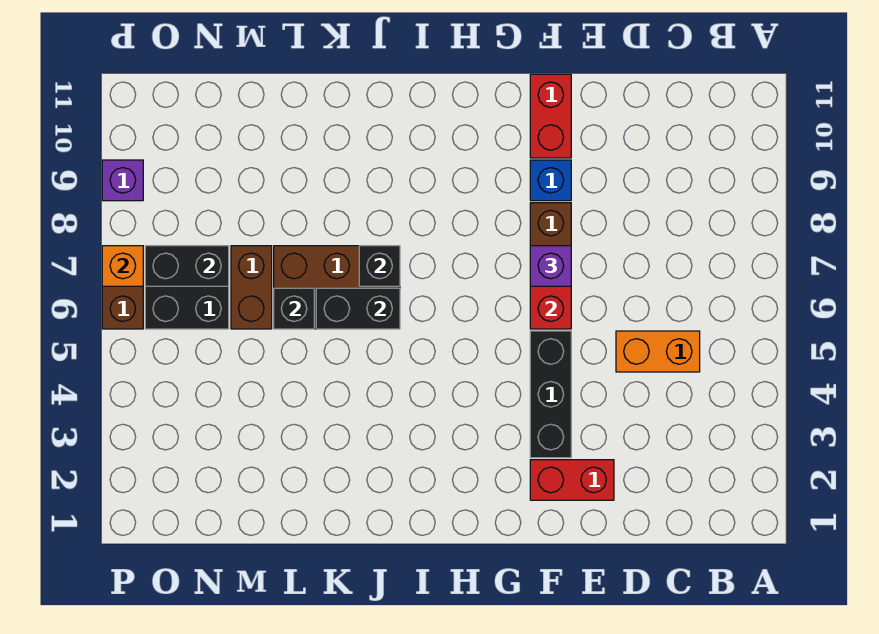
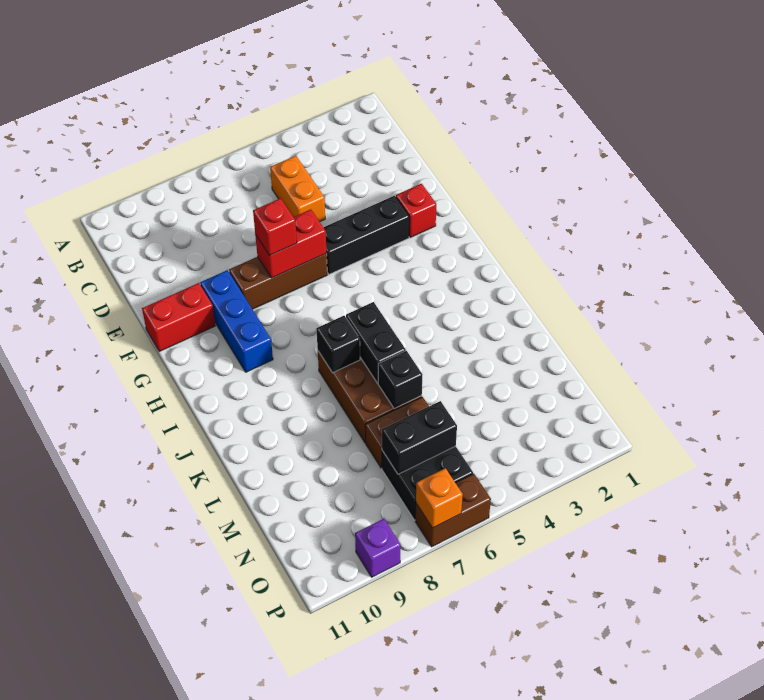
red 1x2 brick [530,460,614,500] -> red 1x1 brick [396,184,436,237]
purple 1x1 brick [530,246,571,286] -> red 1x1 brick [253,198,297,256]
blue 1x1 brick [530,160,571,201] -> blue 1x3 brick [200,270,273,372]
black 1x2 brick [145,246,229,286] -> black 1x2 brick turned to [382,401,457,474]

